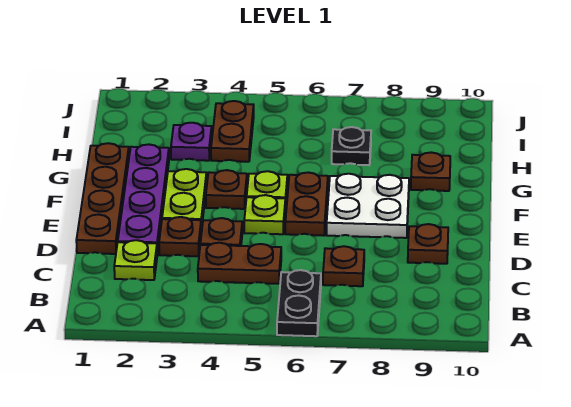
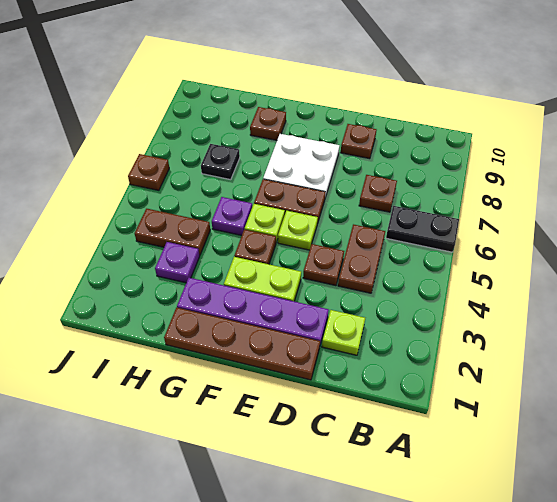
brown 1x1 plate [159,217,201,256] -> brown 1x1 plate moved to [128,154,169,190]
none -> purple 1x1 plate [212,197,252,236]

